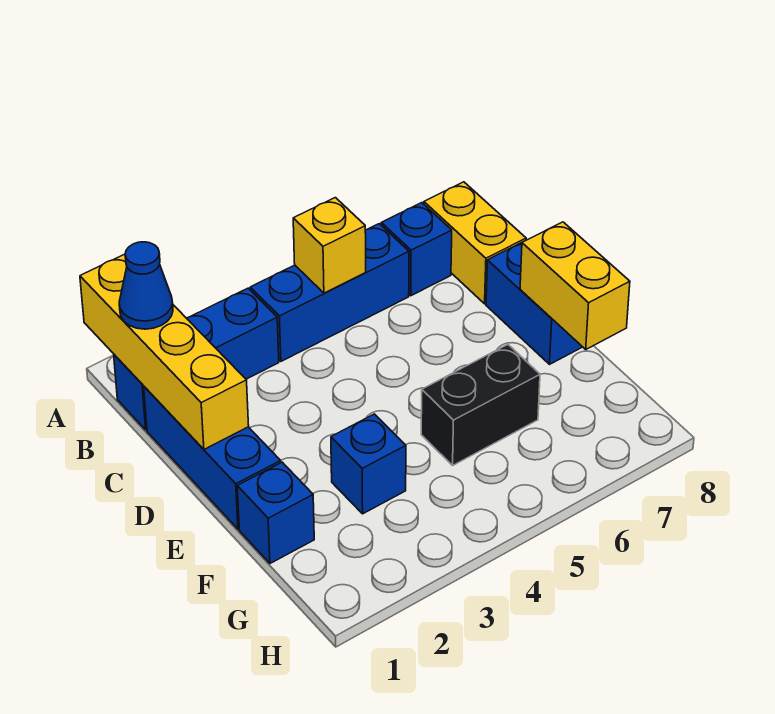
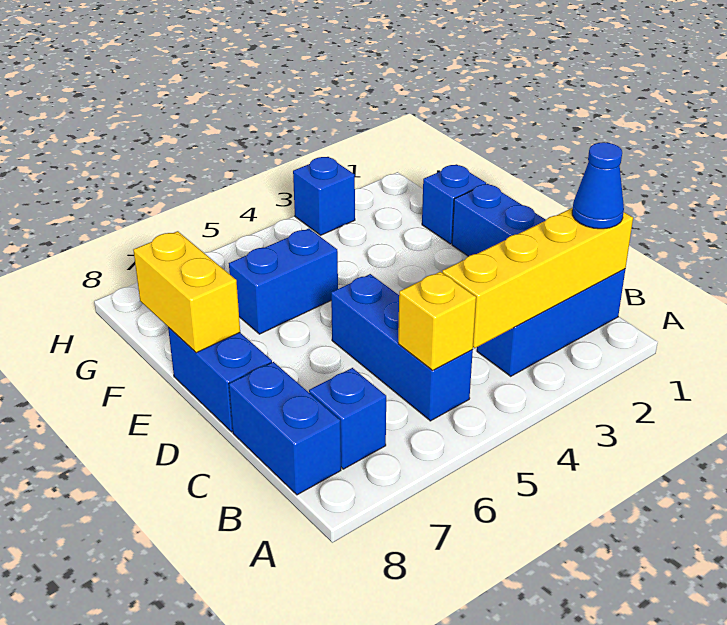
yellow 1x4 brick [80,255,249,449] -> yellow 1x4 brick turned to [442,208,633,348]
blue 1x3 brick [250,224,409,361] -> blue 1x3 brick turned to [331,274,473,421]
yellow 1x2 brick [424,182,526,304] -> blue 1x2 brick [229,362,341,495]
blue 1x1 brick [331,414,406,514] -> blue 1x1 brick moved to [293,157,355,235]
black 1x2 brick [421,344,540,465] -> blue 1x2 brick [229,229,338,334]

